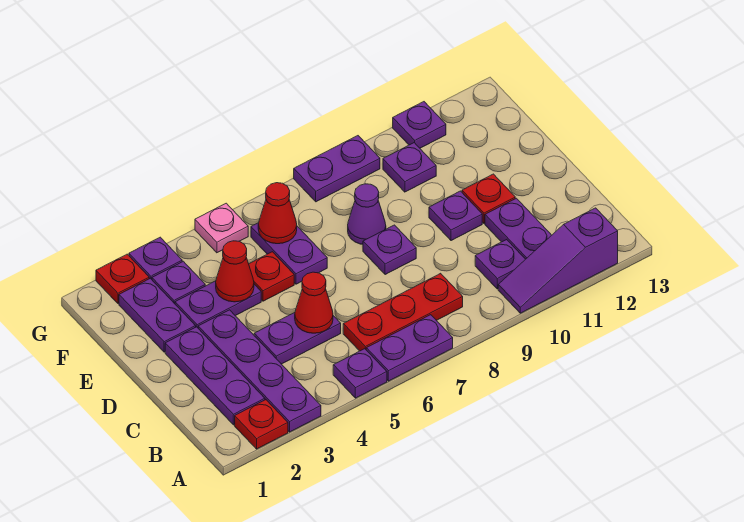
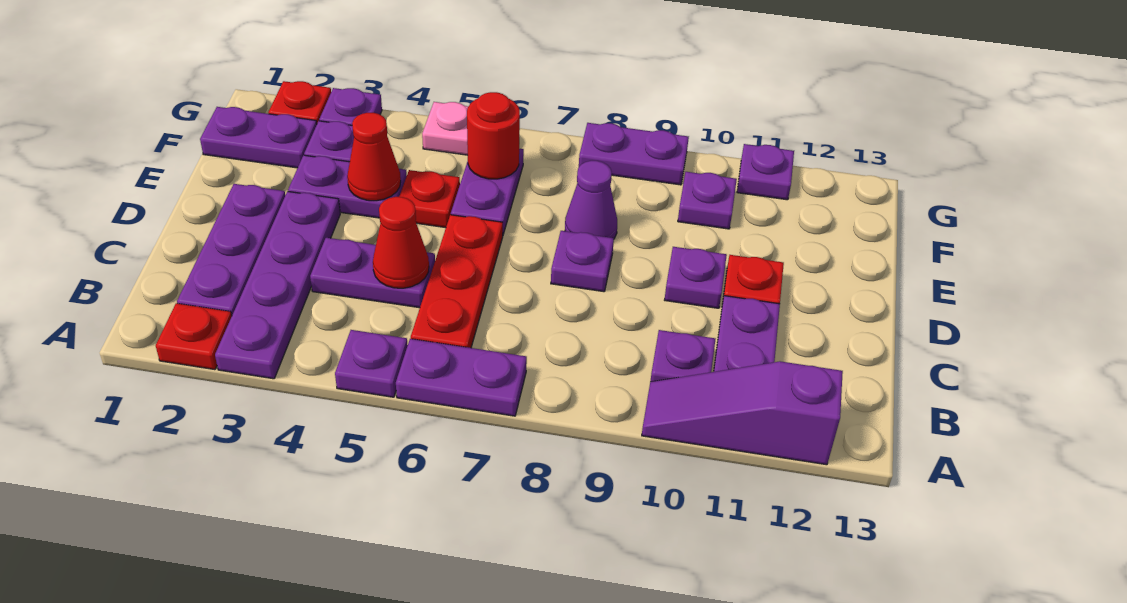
red 1x3 plate [343,273,463,351] -> red 1x3 plate turned to [411,215,503,348]
purple 1x2 plate [119,278,196,352] -> purple 1x2 plate turned to [200,107,317,168]
red 1x1 cone [258,183,297,244] -> red 1x1 round brick [467,92,520,179]

